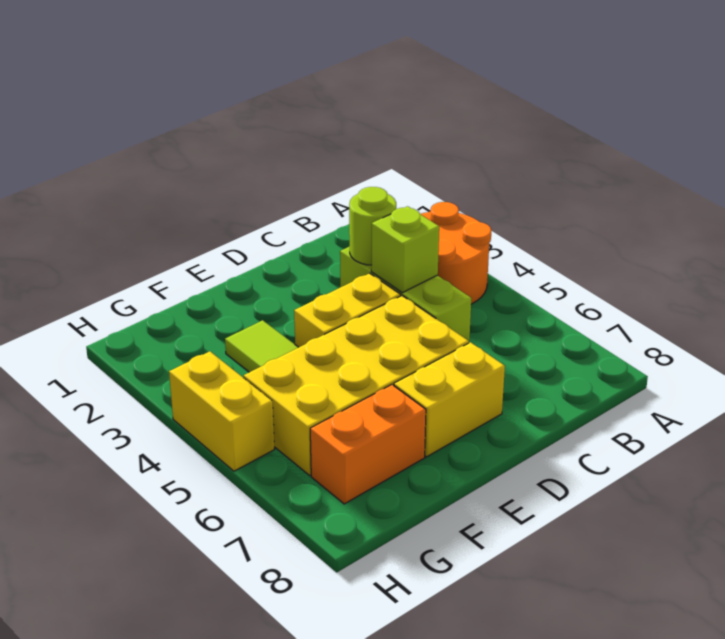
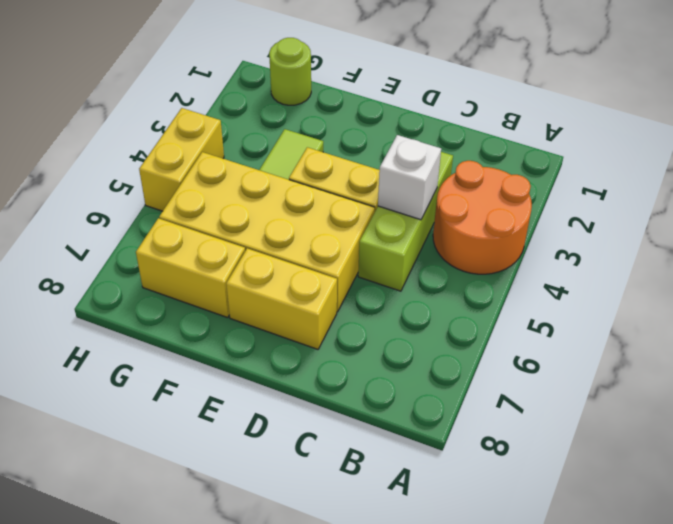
lime 1x1 round brick [349,187,396,265] -> lime 1x1 round brick moved to [269,38,311,105]
lime 1x1 brick [371,206,439,293] -> white 1x1 brick [378,135,441,220]
orange 1x2 brick [310,385,426,504] -> yellow 1x2 brick [136,218,245,318]

